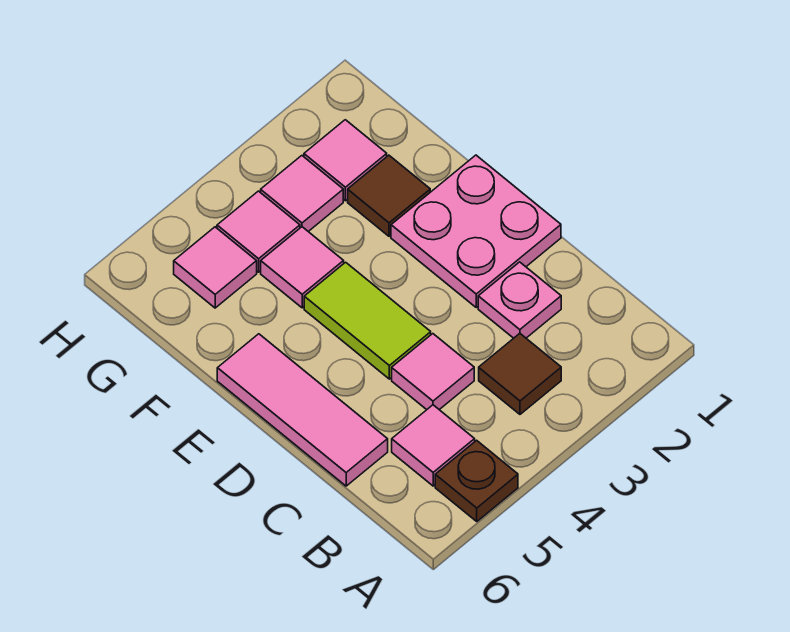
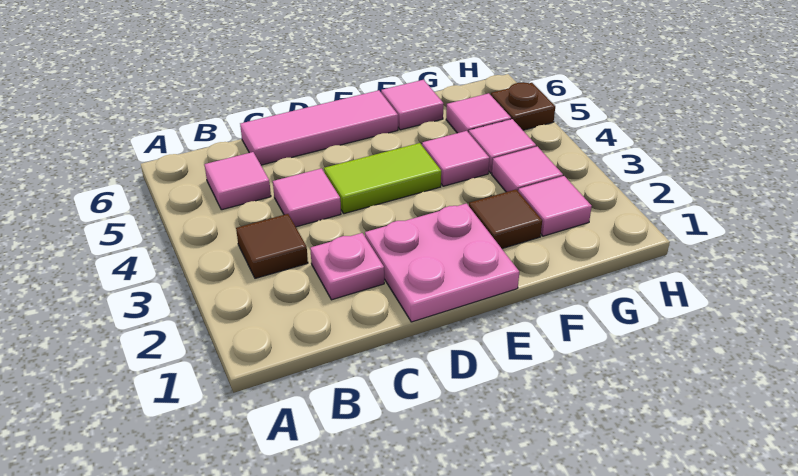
brown 1x1 plate [435,440,518,521] -> brown 1x1 plate moved to [491,82,555,130]
none -> pink 1x1 tile [381,80,444,130]

